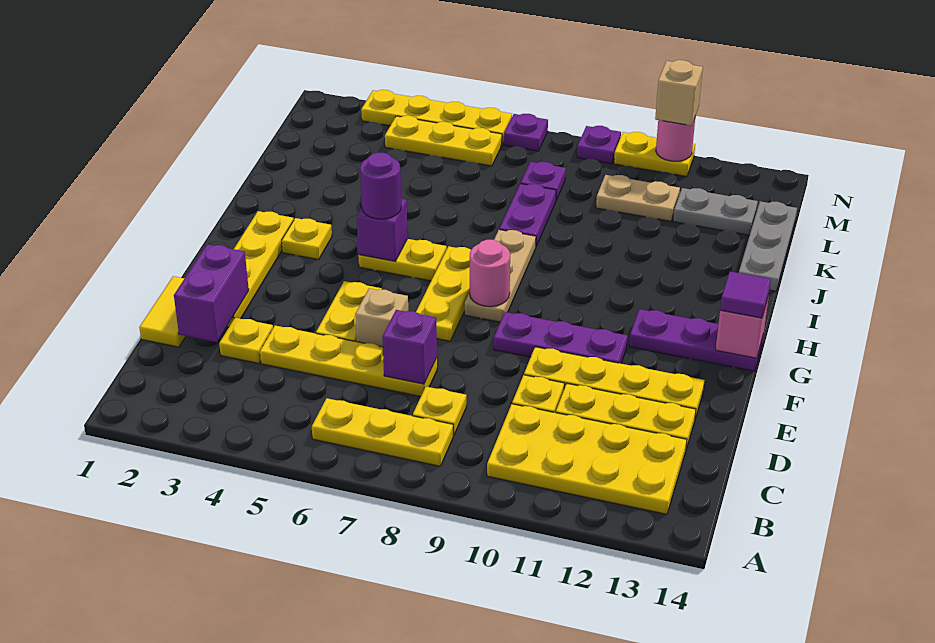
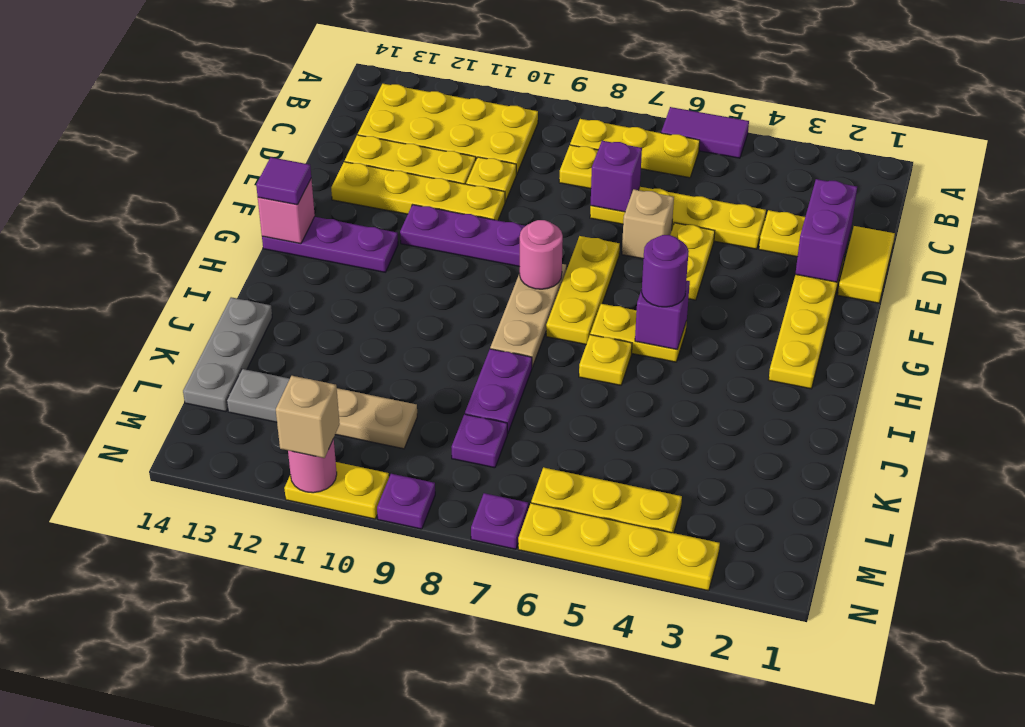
none -> purple 1x2 tile [661,107,749,158]
yellow 1x1 plate [282,218,332,260] -> yellow 1x1 plate moved to [579,335,632,385]

